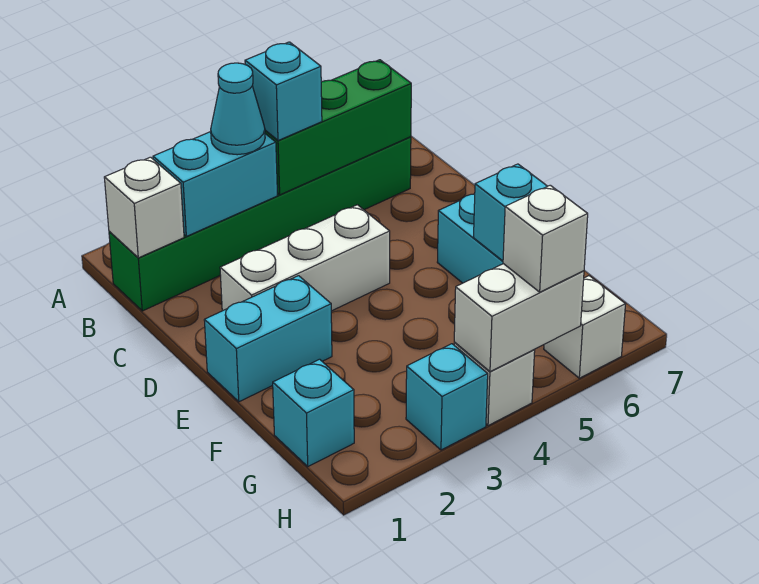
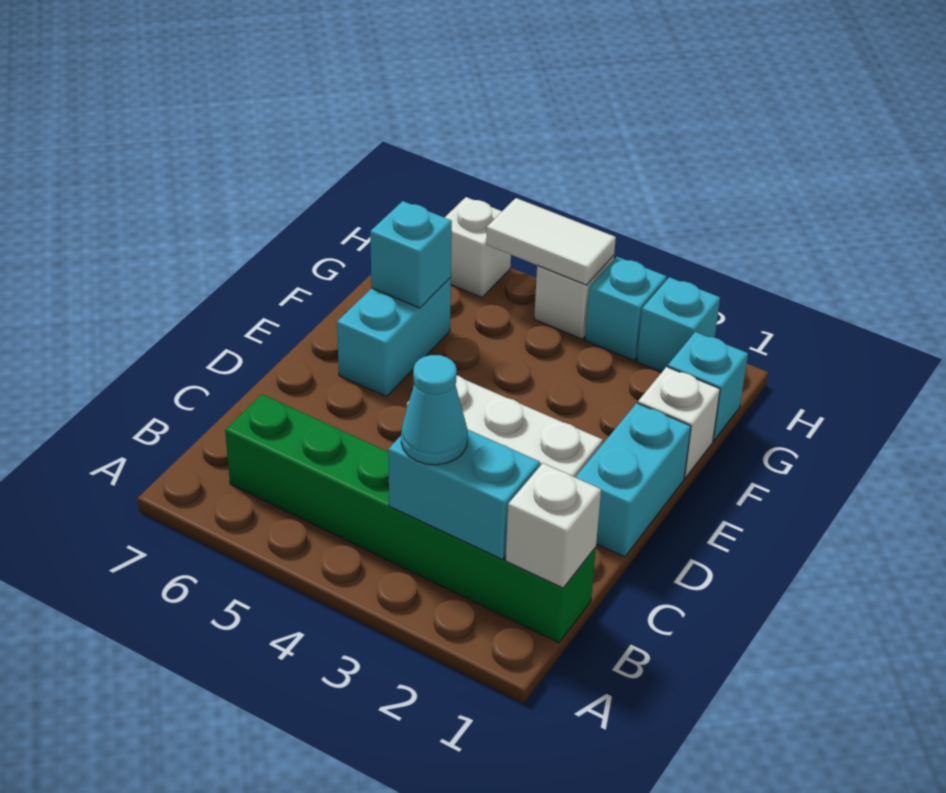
green 1x3 brick [265,60,411,195] -> none
cyan 1x1 brick [245,42,322,141] -> cyan 1x1 brick moved to [637,277,720,372]
cyan 1x2 brick [204,276,332,402] -> cyan 1x2 brick turned to [575,403,691,557]
white 1x2 brick [454,264,584,372] -> white 1x2 tile [486,198,616,285]
white 1x1 brick [503,185,588,292] -> white 1x1 brick moved to [638,367,720,478]

